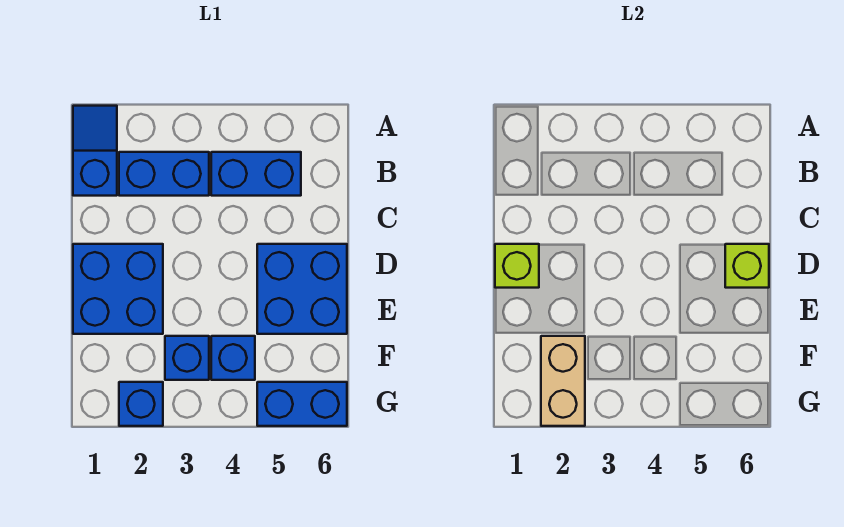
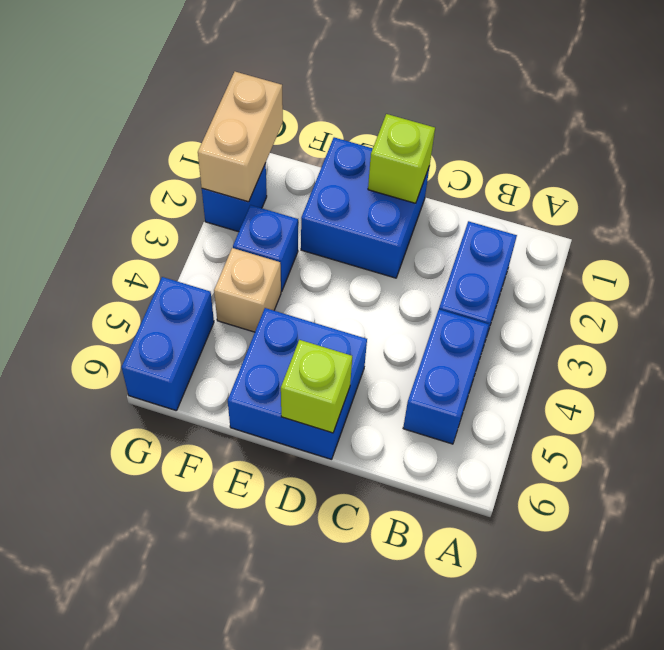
blue 1x2 slope [73,106,117,196] -> none
tan 1x2 brick [541,336,585,426] -> tan 1x2 brick turned to [198,72,283,202]
blue 1x1 brick [211,336,255,380] -> tan 1x1 brick [214,248,281,332]

